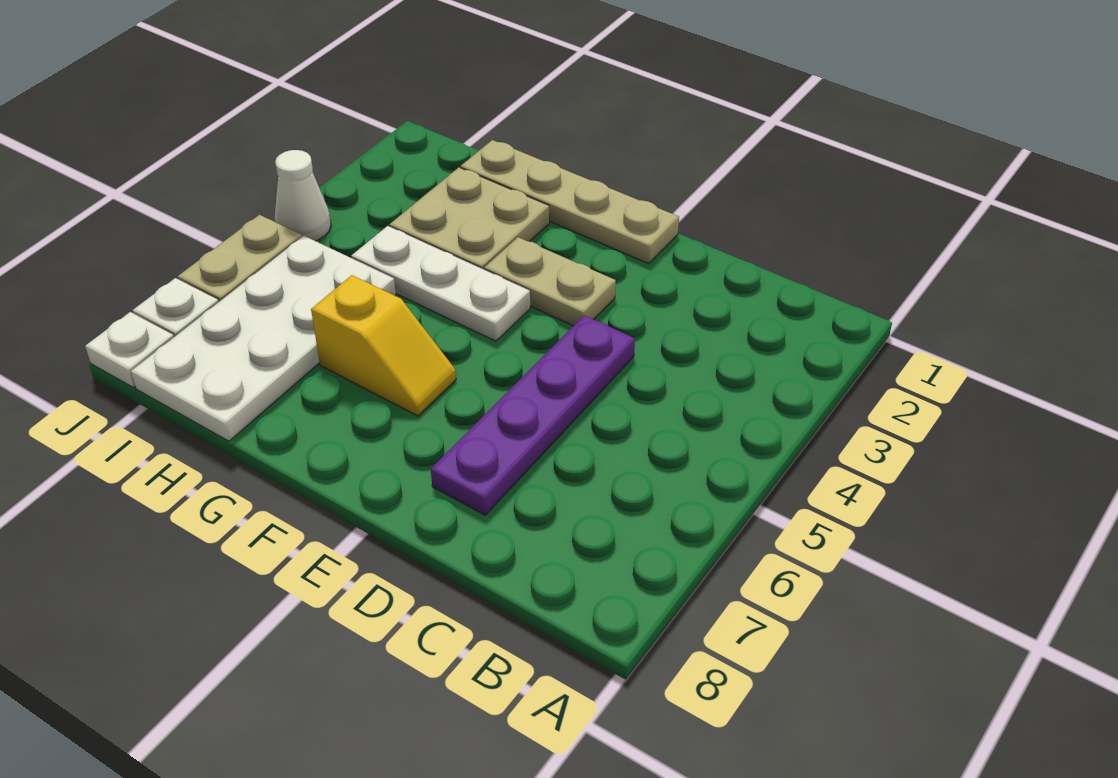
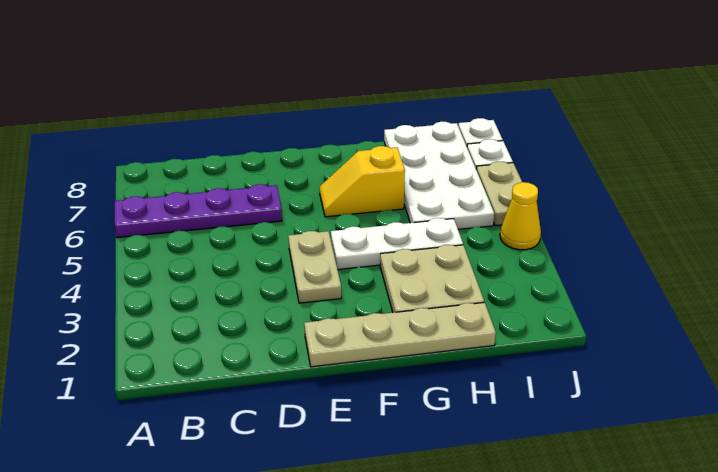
purple 1x4 plate [431,315,635,515] -> purple 1x4 plate turned to [115,184,282,238]
tan 1x2 plate [484,237,616,326] -> tan 1x2 plate turned to [288,231,341,303]
white 1x1 cone [275,150,331,241] -> yellow 1x1 cone [500,182,541,250]

